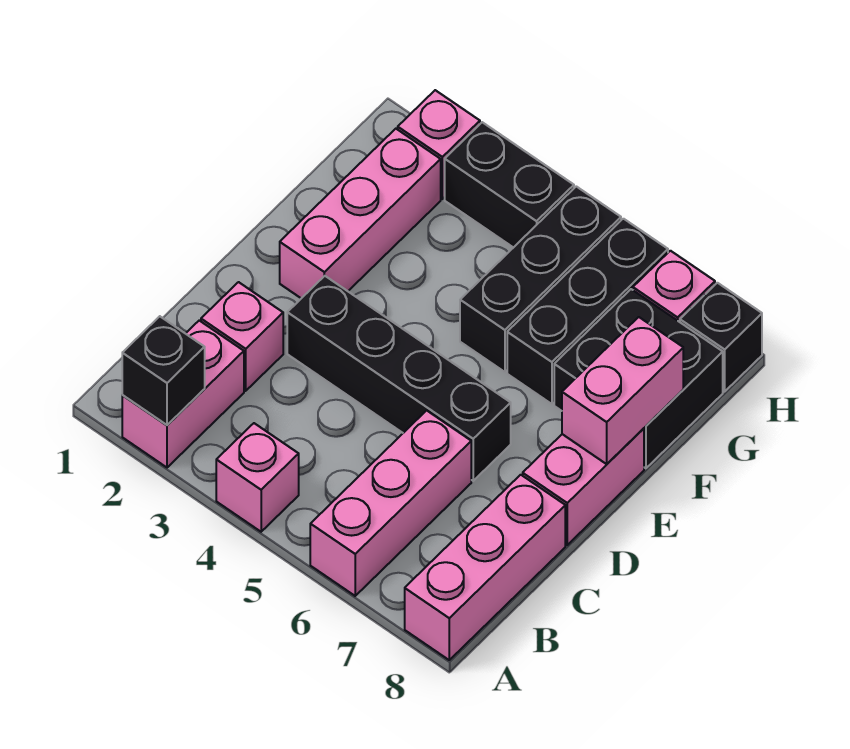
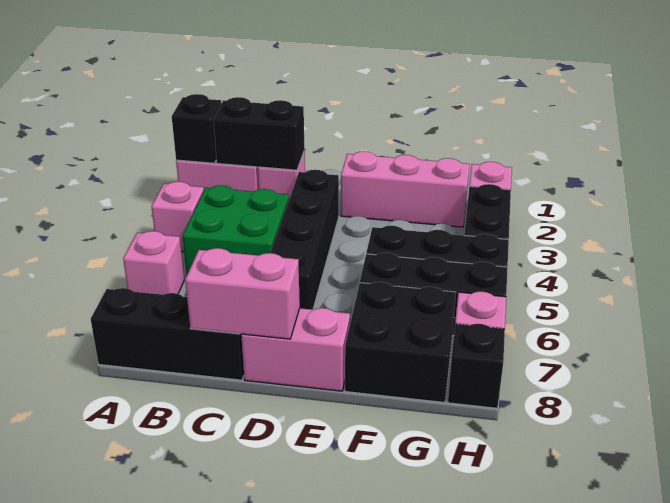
pink 1x3 brick [310,410,471,596] -> pink 1x1 brick [123,231,184,295]
pink 1x3 brick [405,475,565,660] -> black 1x3 brick [91,288,244,380]
none -> black 1x2 brick [213,97,304,170]
none -> green 2x2 brick [183,185,289,274]
pink 1x2 brick [562,317,683,464] -> pink 1x2 brick moved to [185,248,300,339]

